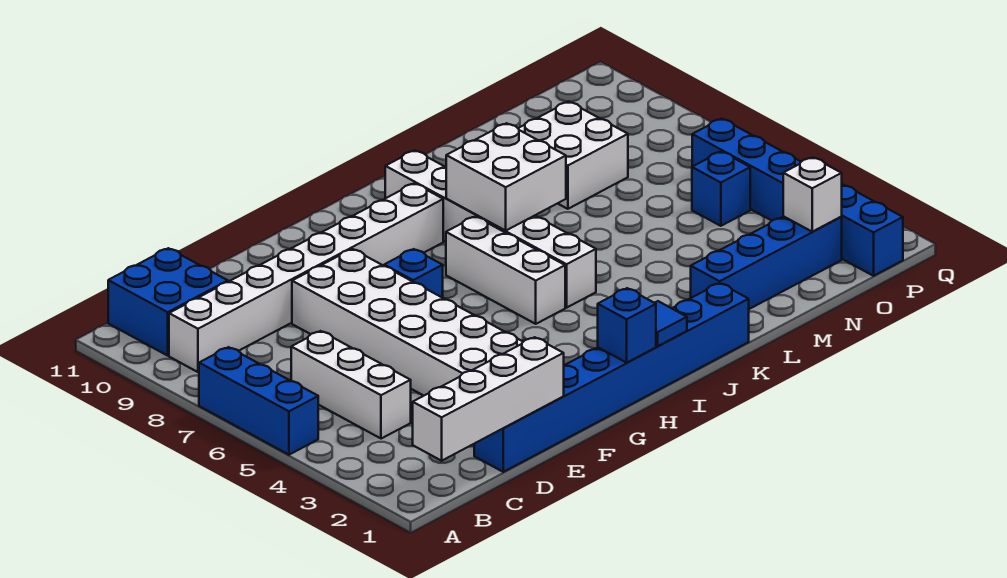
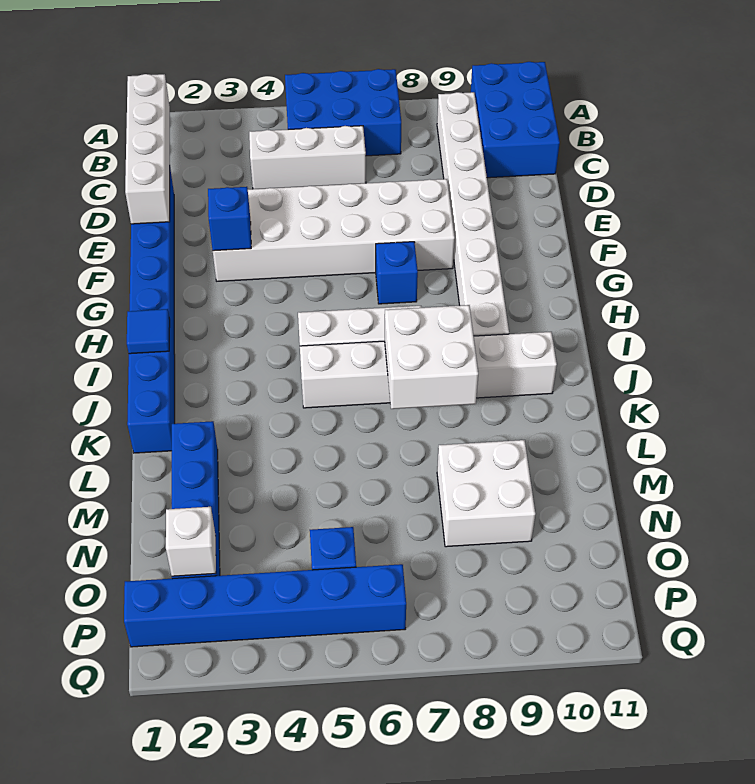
blue 1x3 brick [199,347,318,455] -> blue 2x3 brick [285,69,401,156]
blue 2x2 brick [108,248,228,356] -> blue 2x3 brick [471,62,560,178]
blue 1x1 brick [598,288,656,363] -> blue 1x1 brick moved to [208,187,251,251]

